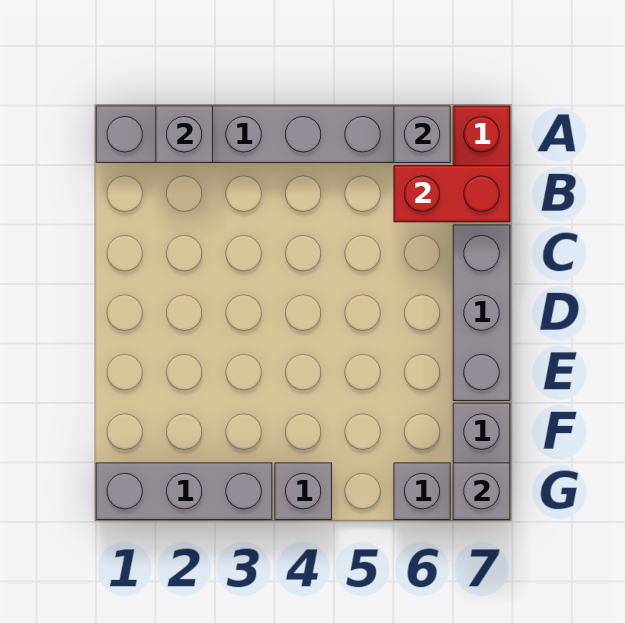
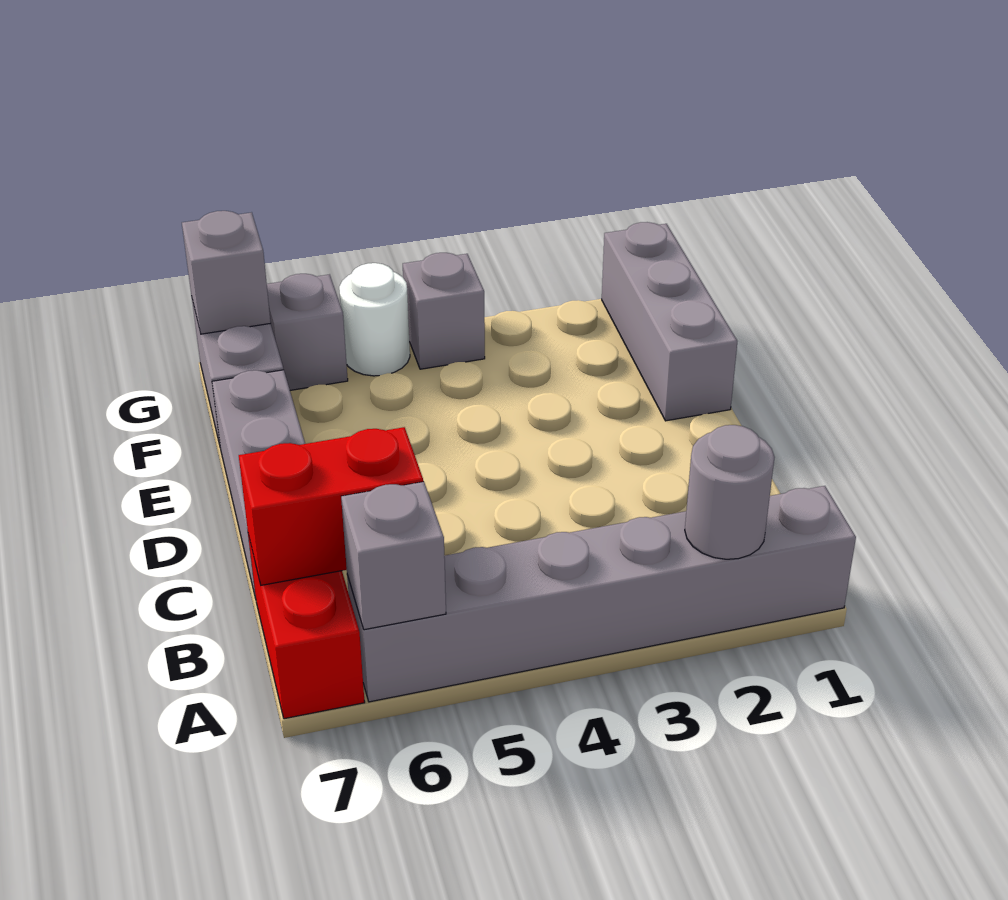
grey 1x1 brick [156,106,213,163] -> grey 1x1 round brick [685,425,774,559]
grey 1x3 brick [96,463,272,520] -> grey 1x3 brick turned to [602,222,737,421]
none -> white 1x1 round brick [339,263,410,376]

